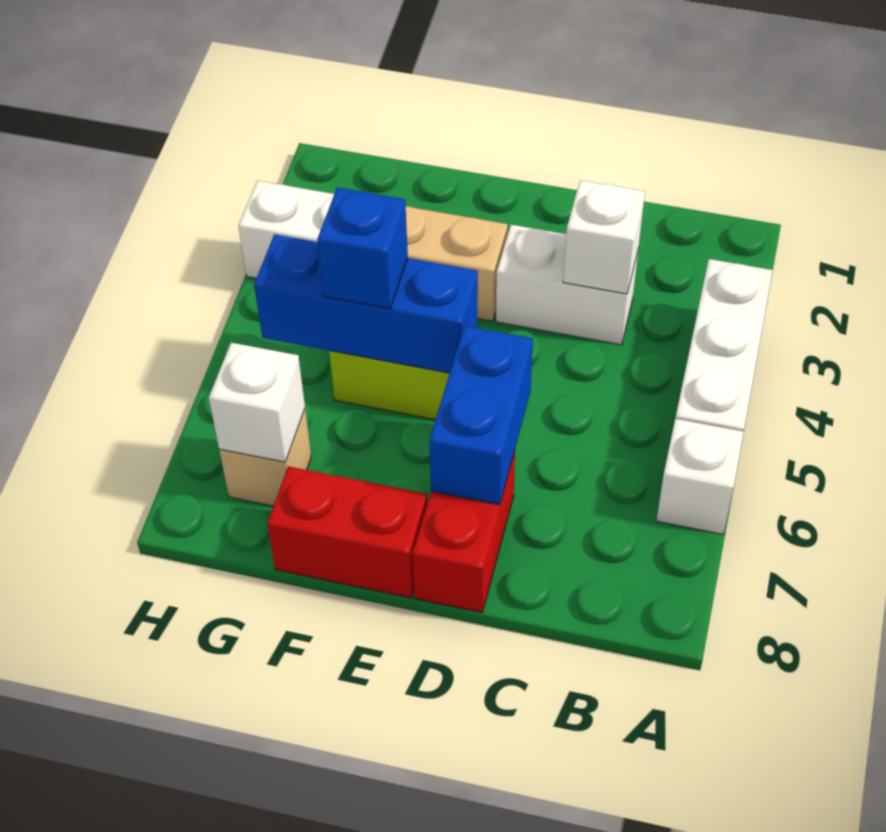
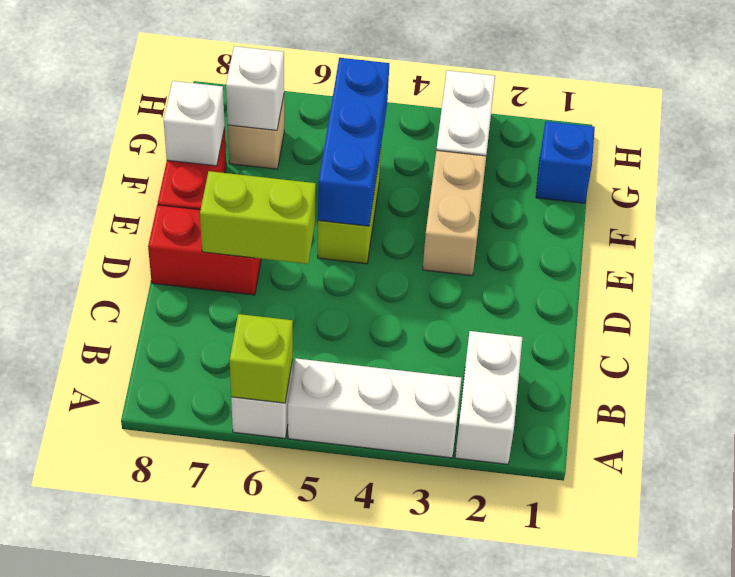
none -> lime 1x1 brick [230,314,293,403]
white 1x2 brick [496,225,638,345] -> white 1x2 brick moved to [455,331,522,464]
white 1x1 brick [563,180,645,294] -> white 1x1 brick moved to [164,81,225,166]
blue 1x2 brick [429,326,533,505] -> lime 1x2 brick [200,171,316,264]
blue 1x1 brick [317,187,408,309] -> blue 1x1 brick moved to [536,121,595,203]

